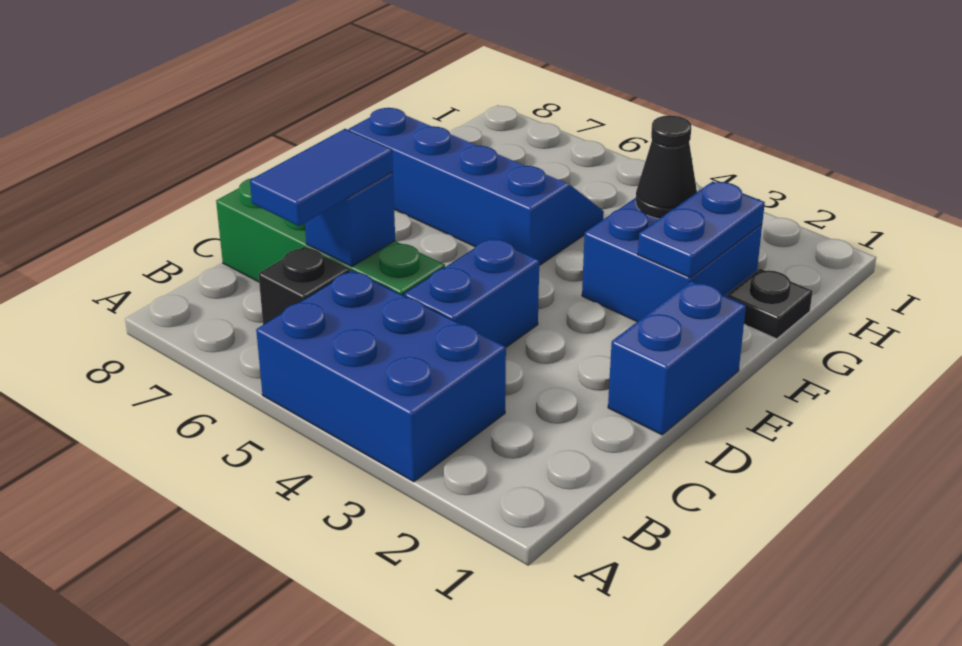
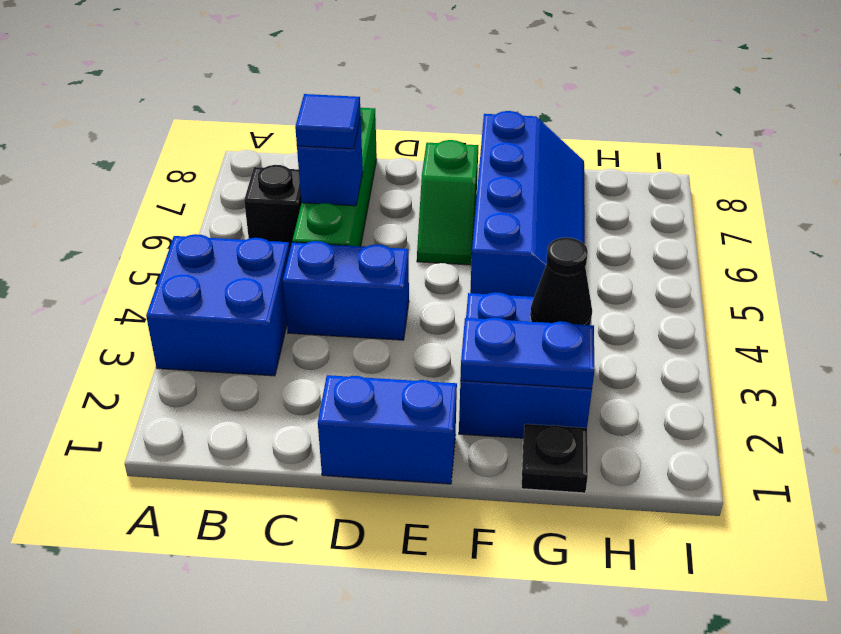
blue 2x3 brick [256,270,506,482] -> blue 2x2 brick [146,234,290,376]
blue 1x2 tile [250,129,393,226] -> blue 1x1 tile [295,94,361,149]
none -> green 1x2 slope [417,140,478,265]

